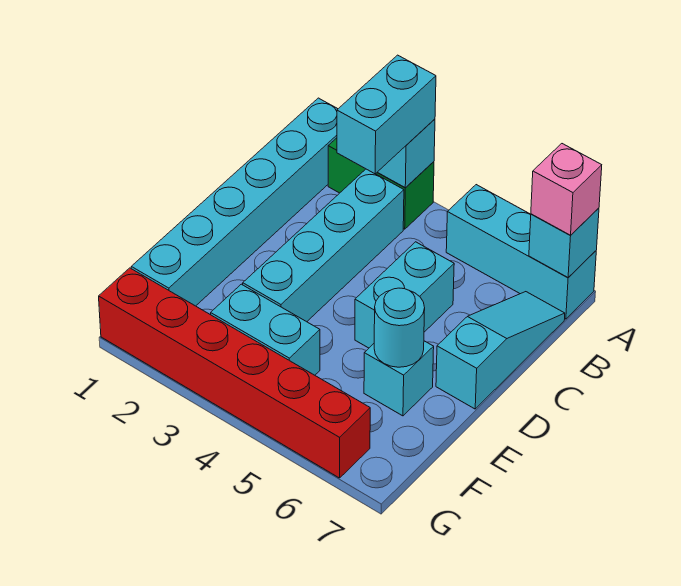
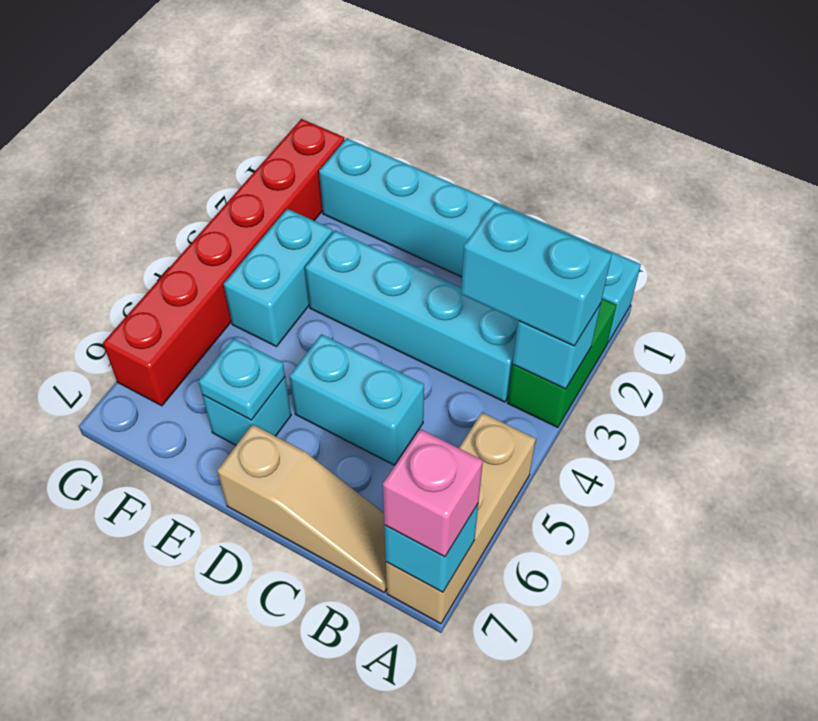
cyan 1x3 brick [446,185,596,319] -> tan 1x3 brick [386,412,536,624]
cyan 1x3 slope [436,292,565,409] -> tan 1x3 slope [217,424,387,592]
cyan 1x1 round brick [374,288,425,367] -> cyan 1x1 plate [199,338,285,420]

